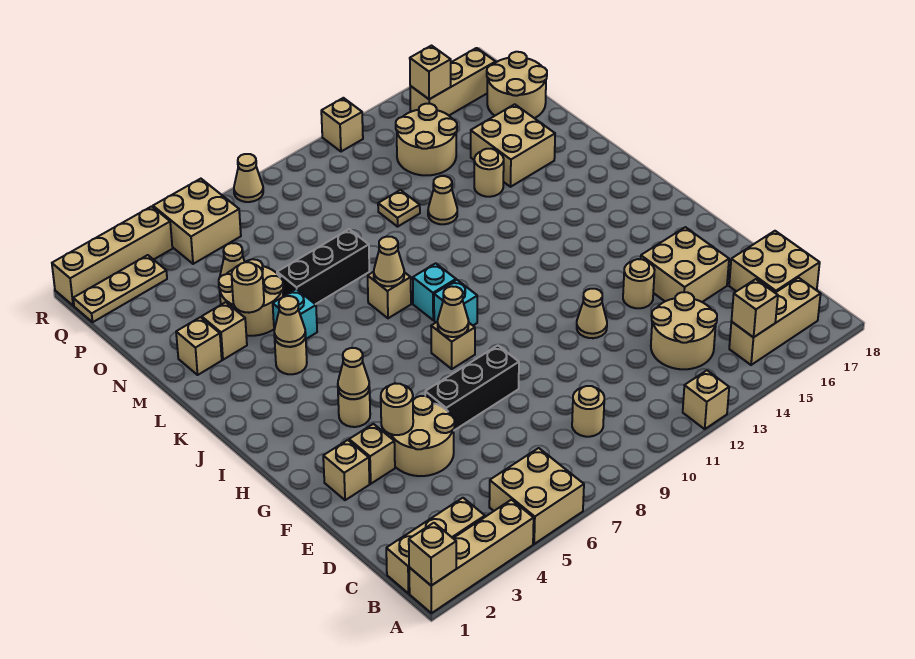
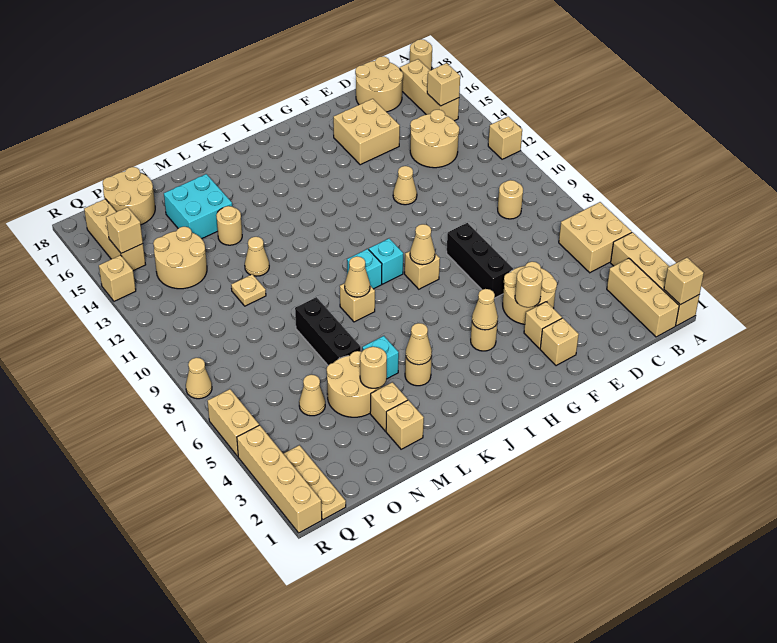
tan 2x2 brick [729,231,820,293] -> tan 2x2 round brick [355,57,403,112]
tan 1x1 round brick [623,259,655,308] -> tan 1x1 round brick moved to [410,39,432,70]
tan 2x2 brick [471,104,555,187] -> cyan 2x2 brick [164,174,232,239]
tan 2x2 brick [153,179,241,264] -> tan 1x2 brick [207,389,259,456]
tan 1x1 brick [321,98,363,152] -> tan 1x1 brick moved to [99,255,136,301]

